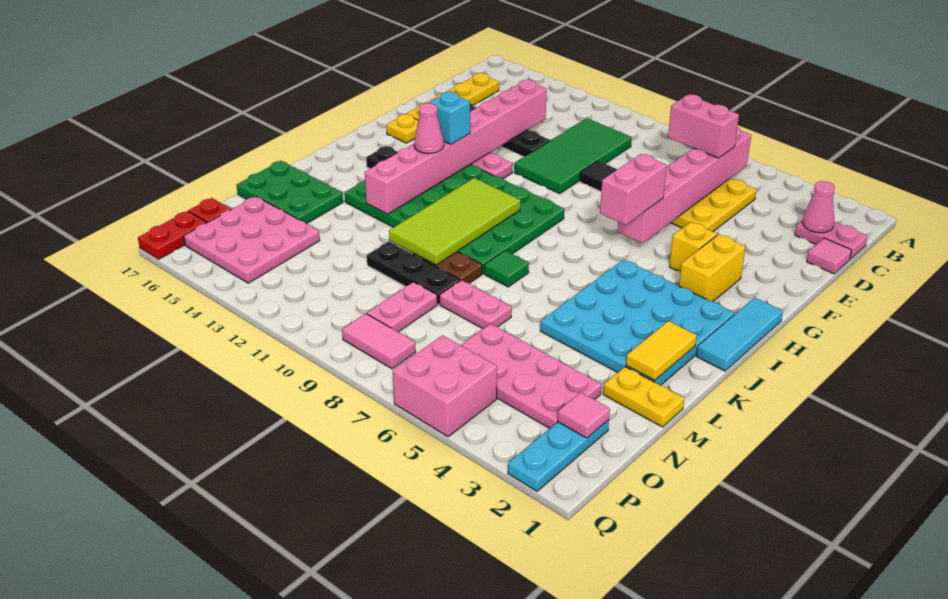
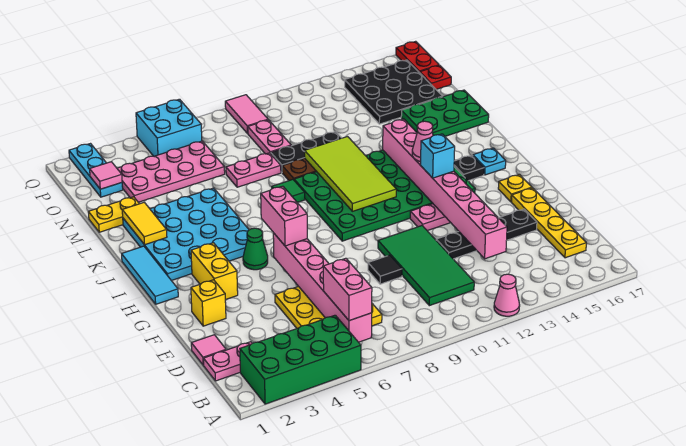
none -> green 2x4 brick [240,315,361,404]
pink 1x1 cone [803,181,835,233] -> pink 1x1 cone moved to [494,274,520,316]
pink 1x2 brick [668,95,739,158] -> pink 1x2 brick turned to [323,258,372,321]
yellow 1x1 brick [669,222,717,272] -> yellow 1x1 brick moved to [191,280,226,326]
none -> green 1x1 cone [243,228,268,270]
none -> cyan 1x1 plate [473,148,506,175]
pink 3x3 plate [184,196,320,283] -> black 3x3 plate [345,60,443,124]
pink 2x2 brick [393,335,497,437] -> cyan 2x2 brick [136,99,202,156]
pink 1x2 tile [342,314,416,369] -> pink 1x2 tile turned to [225,95,268,133]

